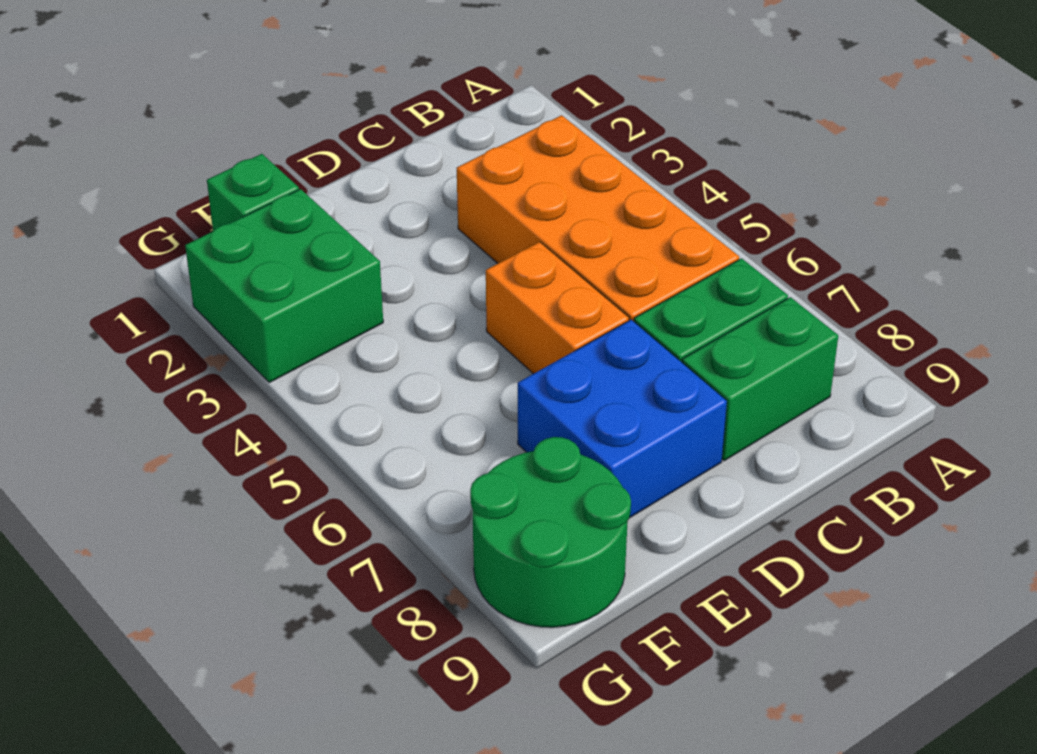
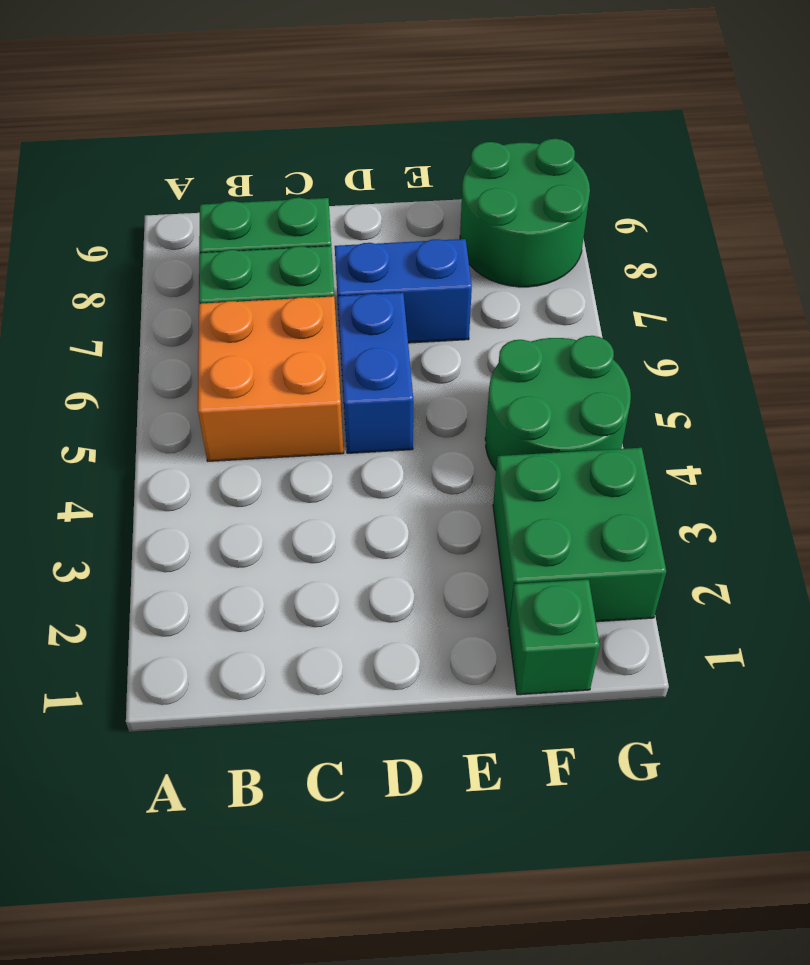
orange 2x4 brick [457,115,739,321] -> orange 2x2 brick [198,296,344,461]
orange 1x2 brick [486,242,629,374] -> blue 1x2 brick [338,293,413,453]
blue 2x2 brick [518,320,727,518] -> blue 1x2 brick [335,239,472,343]
none -> green 2x2 round brick [485,336,631,470]

